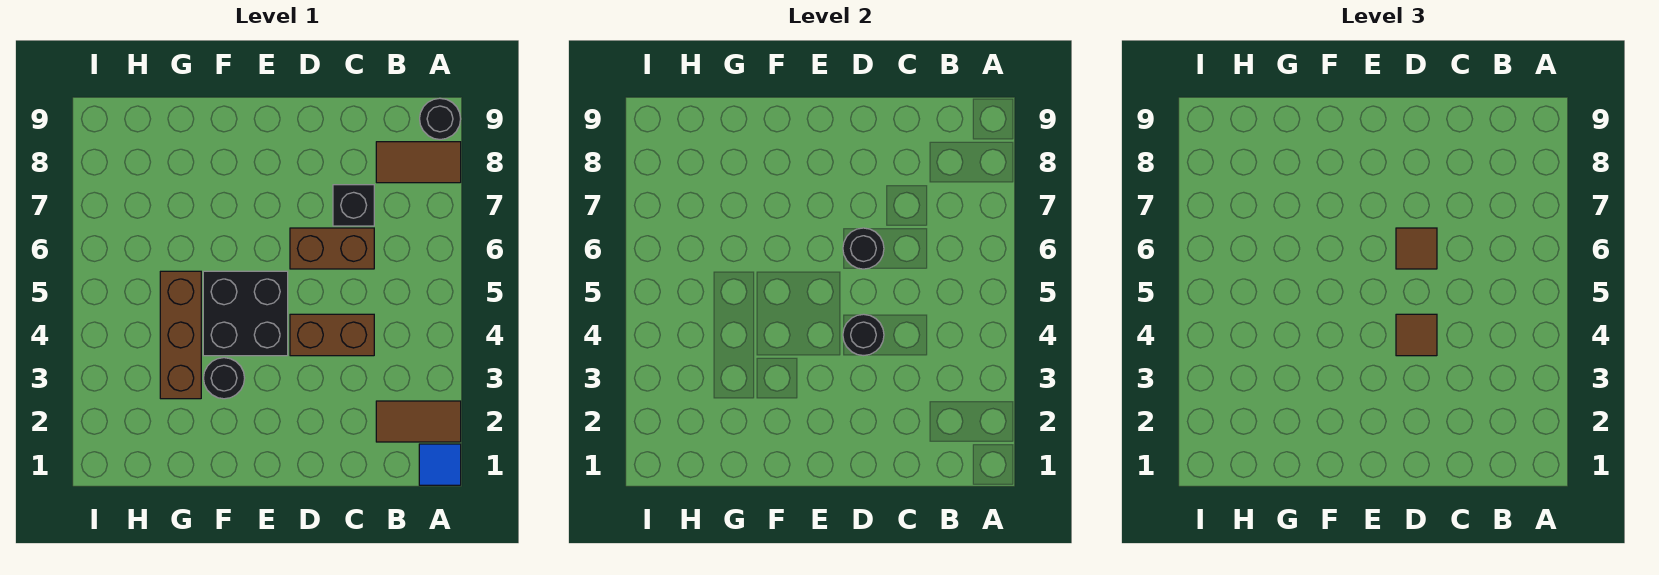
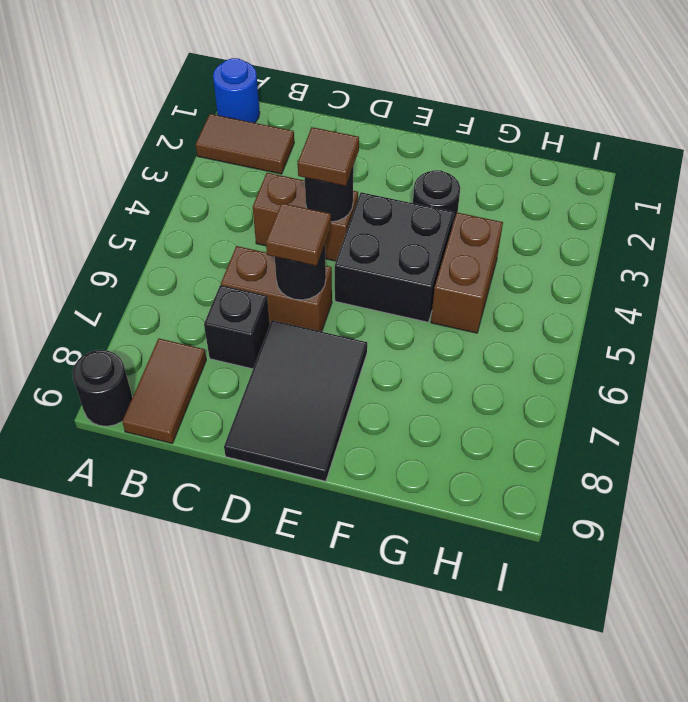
blue 1x1 tile [419,444,461,485] -> blue 1x1 round brick [213,58,260,123]
brown 1x2 tile [376,142,461,183] -> brown 1x2 tile turned to [122,339,206,443]
none -> black 2x3 tile [224,321,367,481]
brown 1x3 brick [160,271,201,399] -> brown 1x2 brick [431,212,503,333]

